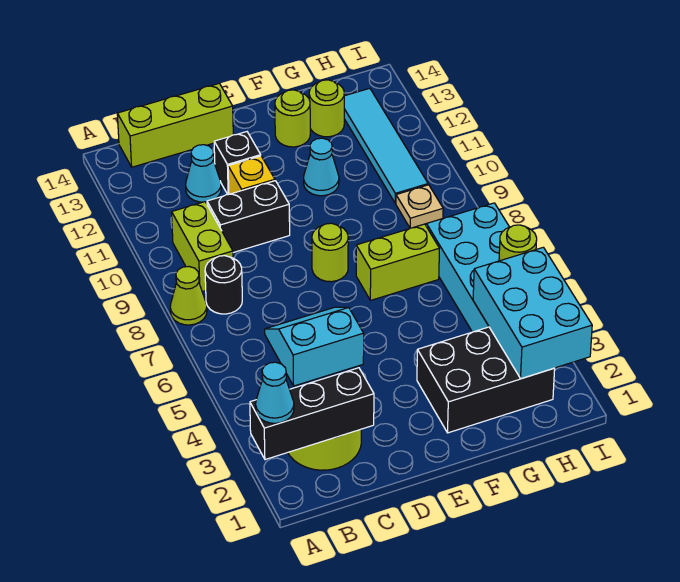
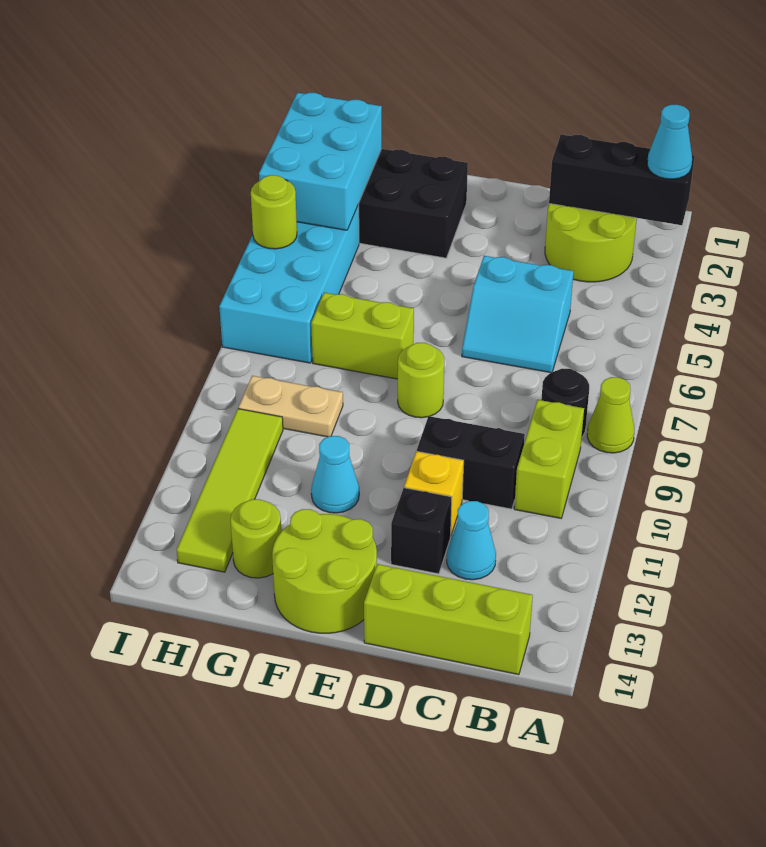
lime 1x1 round brick [275,90,310,147] -> lime 2x2 round brick [272,509,377,633]
tan 1x1 plate [396,185,443,228] -> tan 1x2 plate [238,376,343,437]
cyan 1x4 tile [344,88,428,203] -> lime 1x4 tile [177,409,283,572]

